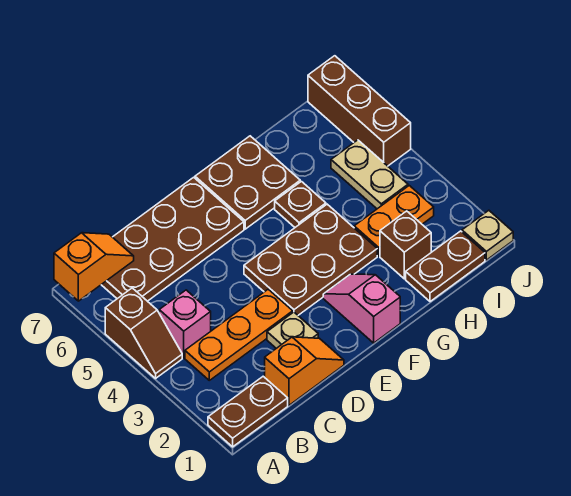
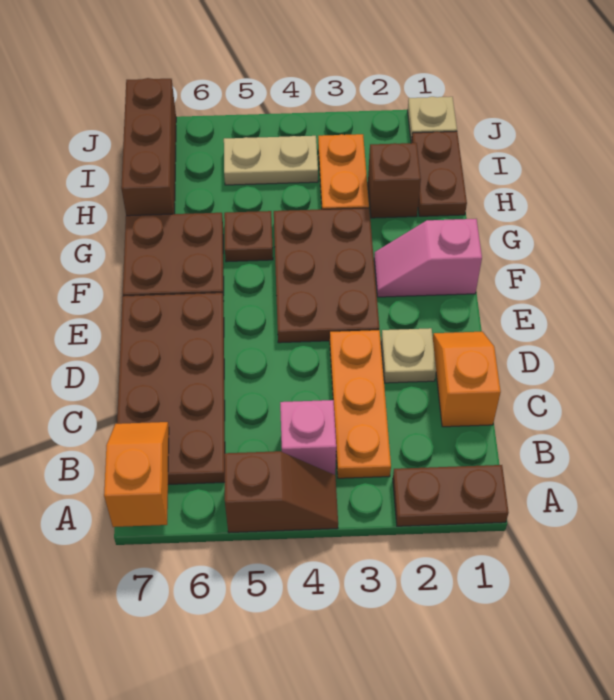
brown 1x2 plate [208,376,288,447] -> brown 1x2 plate turned to [393,465,509,526]
brown 1x3 brick [308,56,411,166] -> brown 1x3 brick turned to [121,78,176,216]

